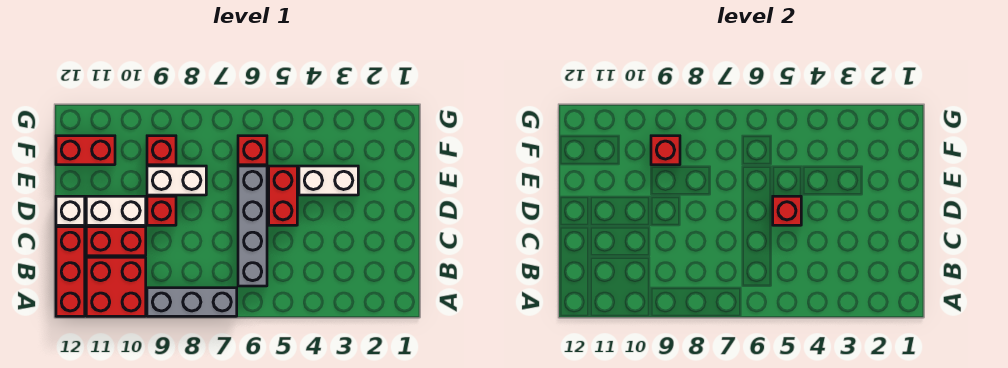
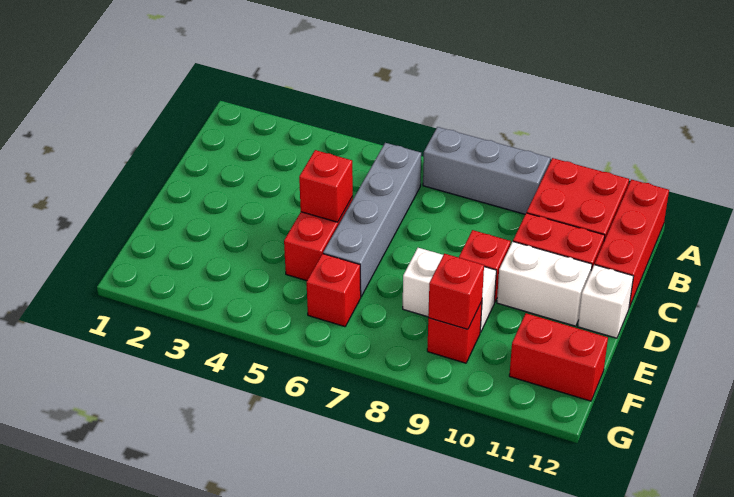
white 1x2 brick [299,166,358,195] -> none

